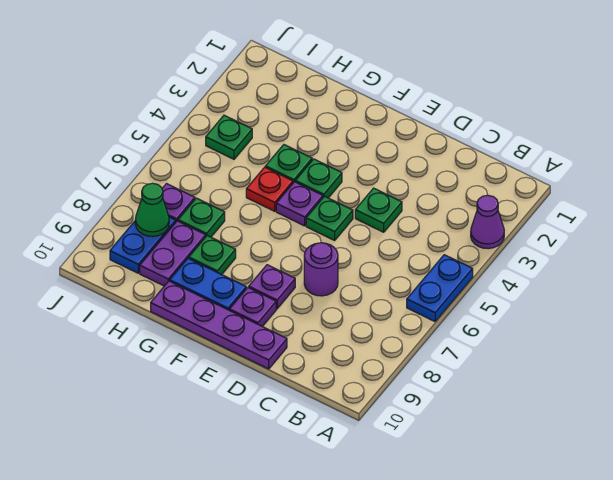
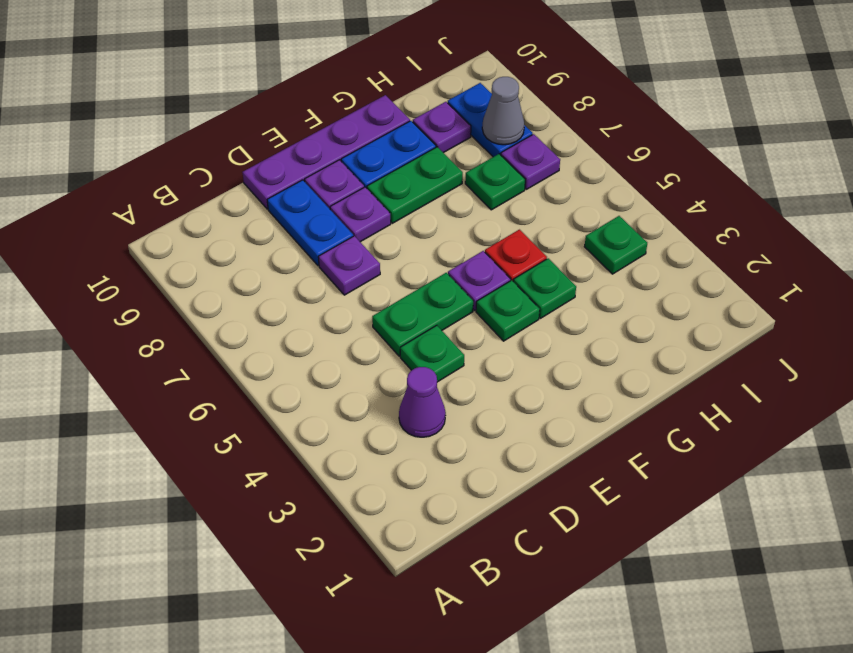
purple 1x1 cone [471,195,504,249] -> purple 1x1 cone moved to [399,367,446,437]
blue 1x2 plate [407,255,473,321] -> blue 1x2 plate moved to [267,180,353,266]
purple 1x1 round brick [304,243,338,296] -> purple 1x1 plate [318,236,380,295]
green 1x1 plate [306,196,353,240] -> green 1x2 plate [372,273,473,356]
green 1x1 plate [189,236,236,275] -> green 1x2 plate [367,147,463,223]
purple 1x2 plate [140,221,206,286] -> purple 1x1 plate [413,102,471,153]
green 1x1 cone [135,183,169,237] -> grey 1x1 cone [482,77,524,145]

